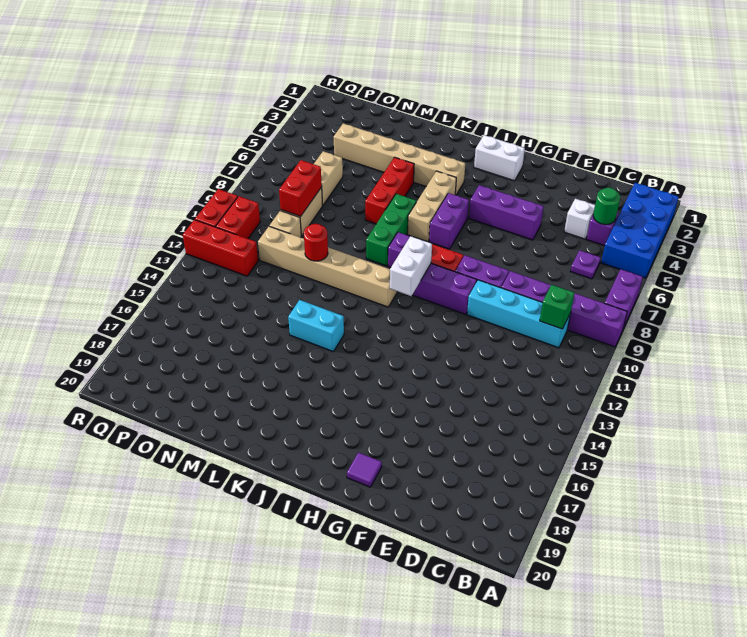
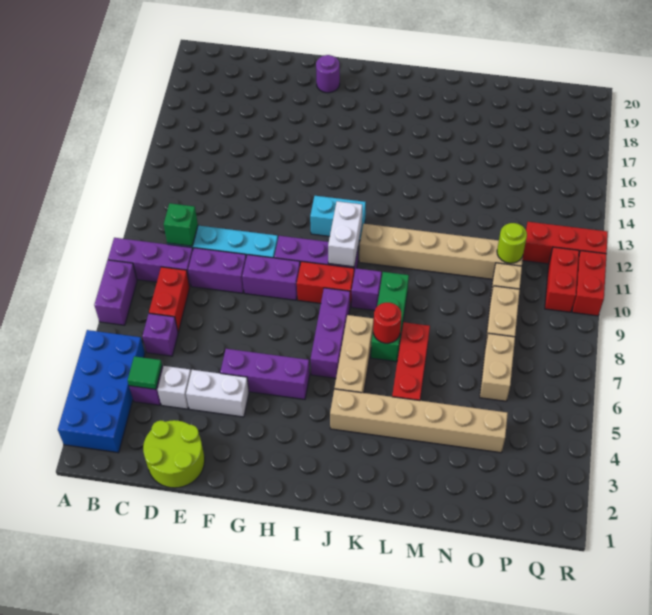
green 1x1 round brick [593,188,620,225] -> green 1x1 tile [128,356,162,389]
purple 1x1 plate [571,250,601,279] -> purple 1x1 brick [143,313,178,356]
none -> lime 2x2 round brick [143,420,205,488]
purple 1x1 tile [347,452,382,487] -> purple 1x1 round brick [316,55,340,93]
white 1x2 brick [474,135,525,181] -> white 1x2 brick moved to [186,370,249,417]
purple 1x2 brick [429,193,469,249] -> purple 1x3 brick [311,288,350,378]
cyan 1x2 brick [288,300,344,351] -> cyan 1x2 brick moved to [310,196,366,240]
red 1x1 round brick [304,224,328,261] -> red 1x1 round brick moved to [373,303,401,343]
red 1x2 brick [279,160,322,217] -> red 1x2 brick moved to [149,267,190,332]
none -> lime 1x1 round brick [497,223,527,263]

